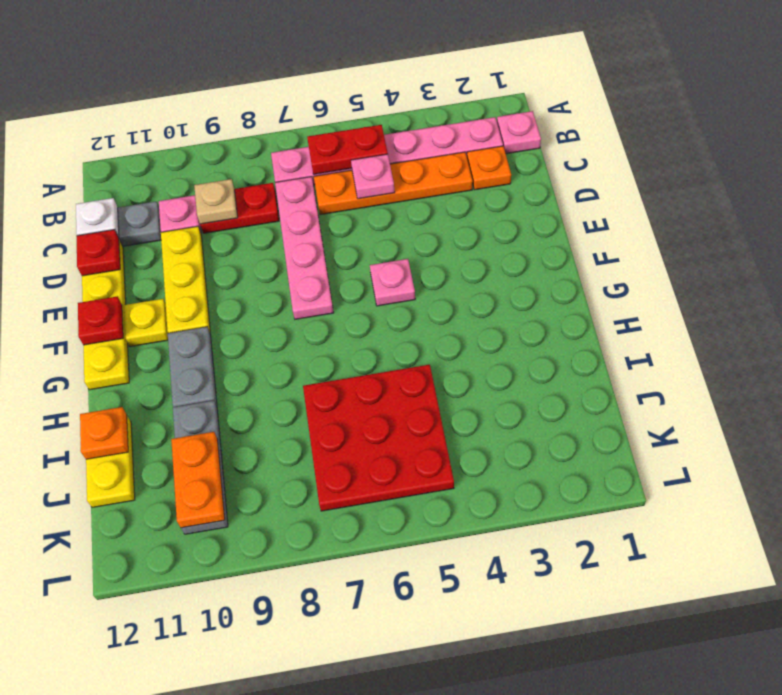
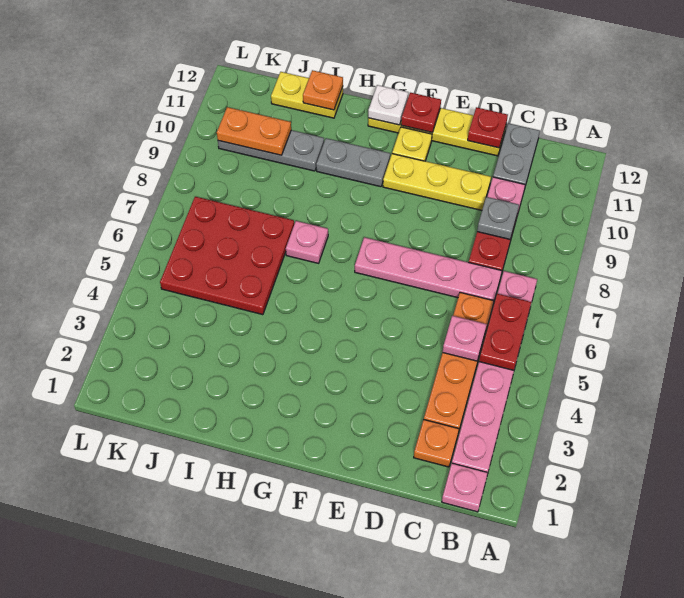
tan 1x1 plate [194,179,238,224] -> grey 1x1 plate [477,197,519,239]
white 1x1 plate [76,198,119,237] -> white 1x1 plate moved to [368,85,408,125]
pink 1x1 plate [370,259,415,306] -> pink 1x1 plate moved to [286,221,328,263]

